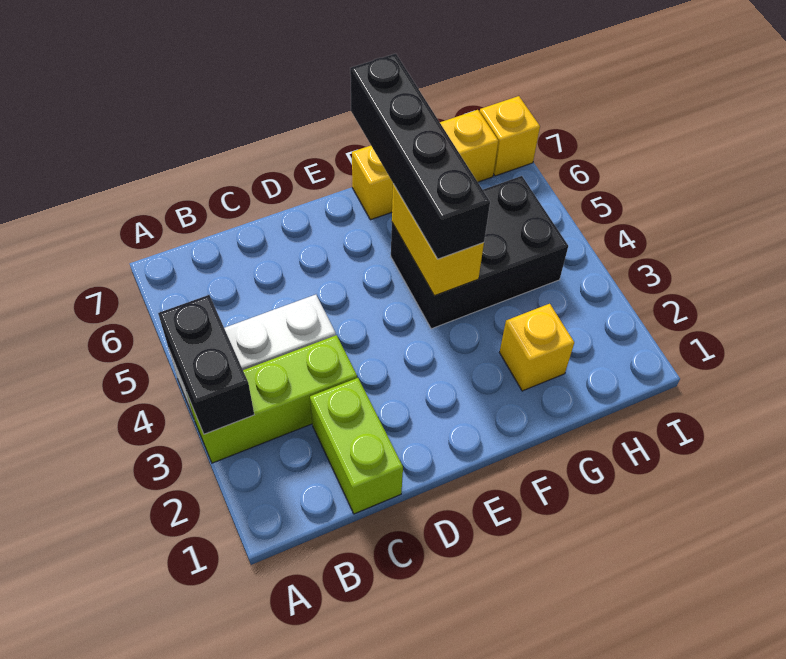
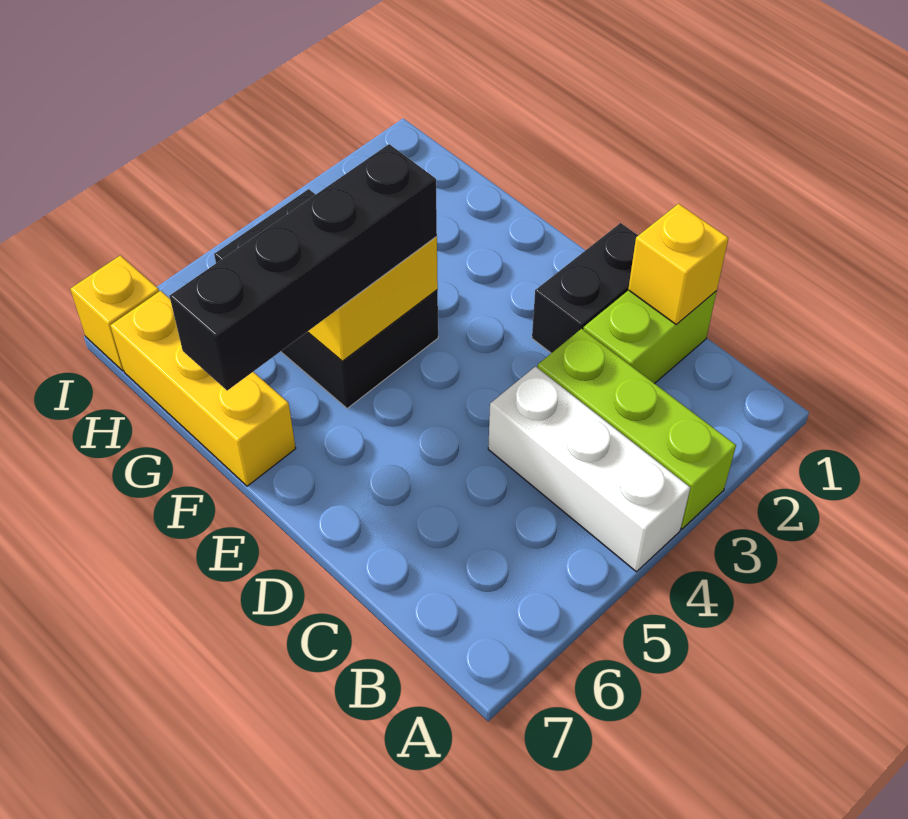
black 1x2 brick [158,295,254,434] -> black 1x2 brick moved to [532,223,638,353]
yellow 1x1 brick [500,304,574,391] -> yellow 1x1 brick moved to [628,204,728,325]

